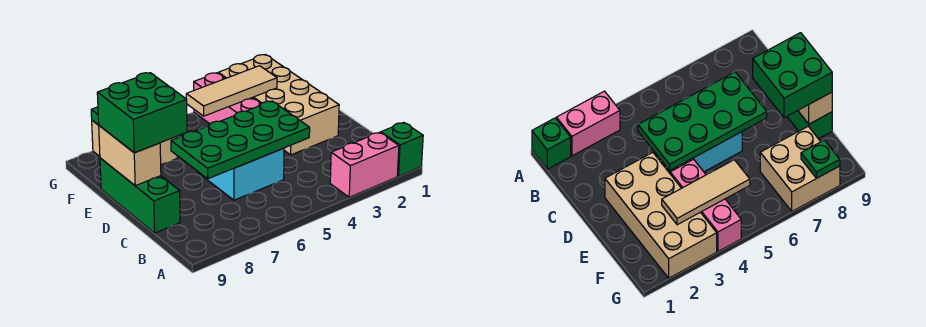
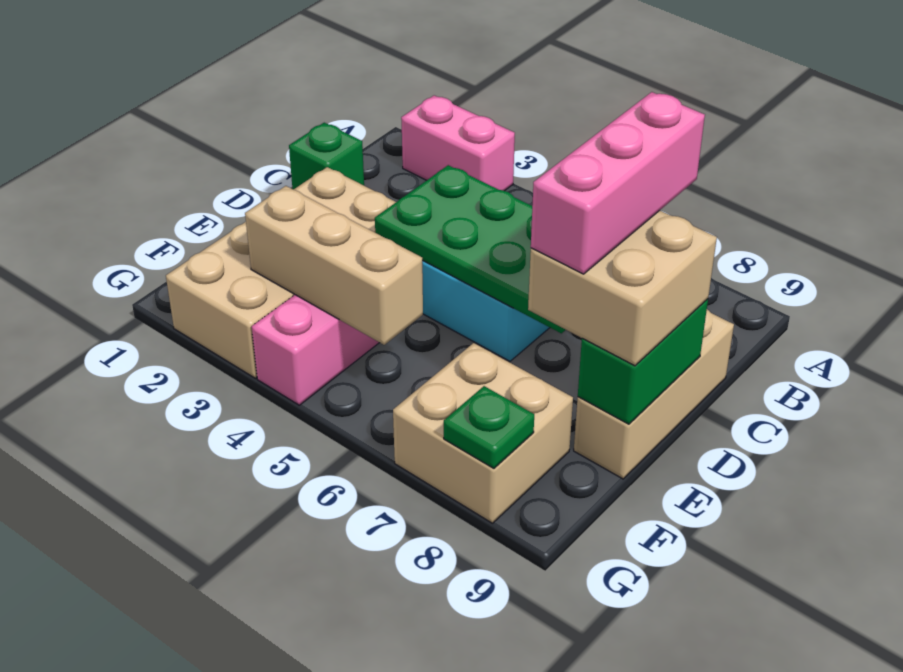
green 1x1 brick [381,122,423,176] -> green 1x1 brick moved to [289,123,364,190]
none -> pink 1x3 brick [531,92,705,274]
green 1x3 brick [100,158,180,233] -> tan 1x3 brick [574,310,734,479]
green 2x2 brick [97,73,187,153] -> tan 2x2 brick [528,211,717,366]
tan 1x2 brick [99,126,161,186] -> green 1x2 brick [578,299,708,424]
tan 1x3 tile [186,66,277,116] -> tan 1x3 brick [245,186,423,345]

